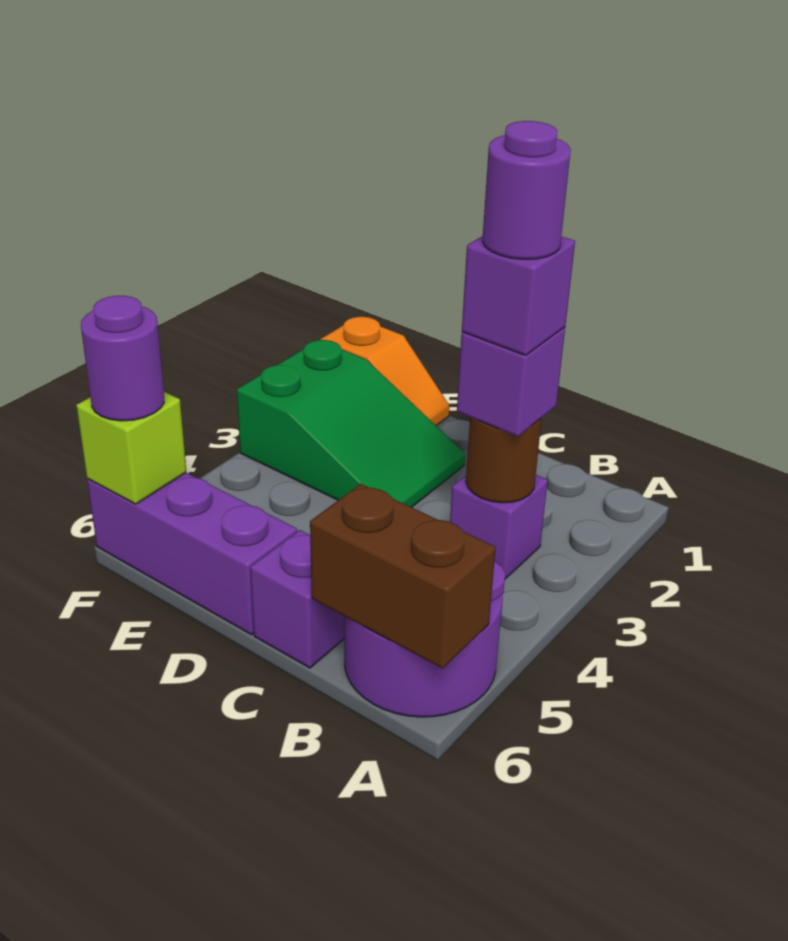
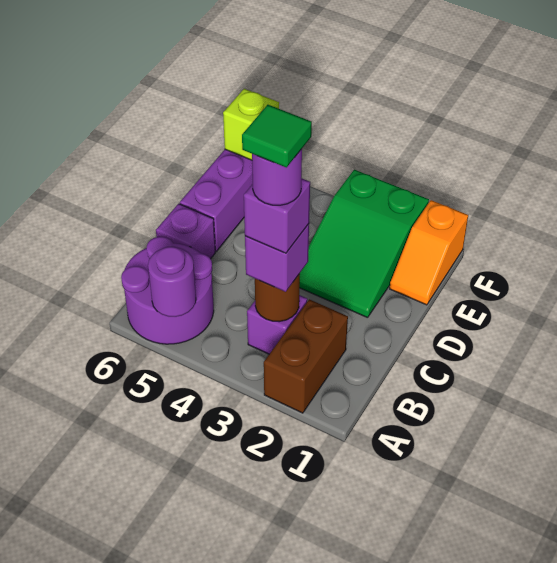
brown 1x2 brick [310,484,496,668] -> brown 1x2 brick moved to [264,299,348,413]
none -> green 1x1 tile [242,105,312,168]
purple 1x1 round brick [81,296,164,421] -> purple 1x1 round brick moved to [148,247,196,317]

